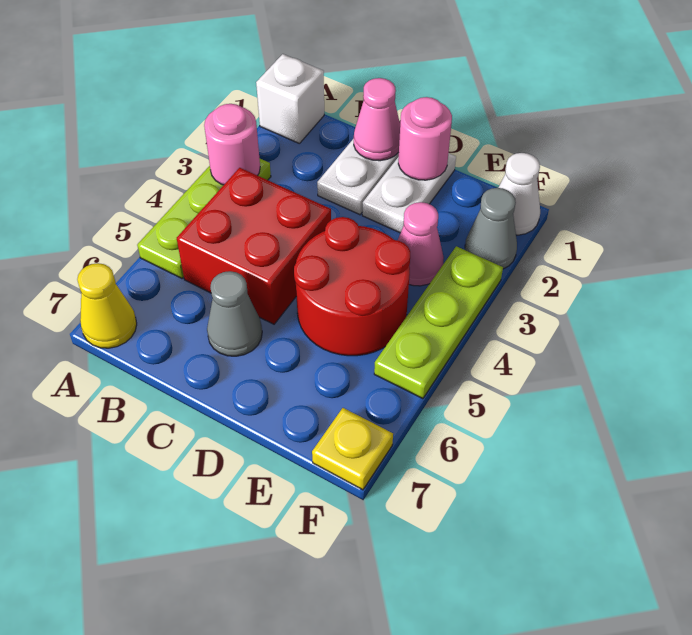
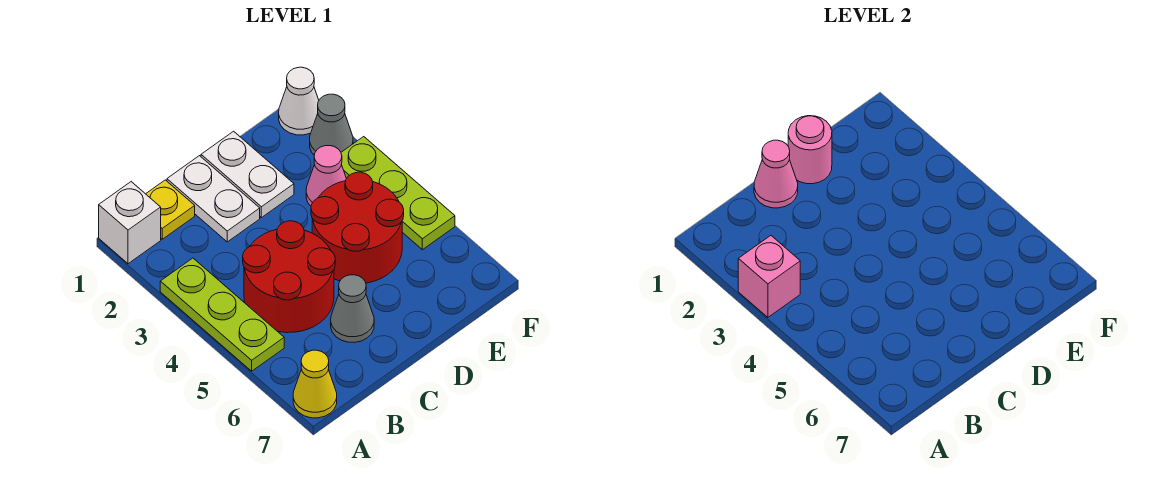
pink 1x1 round brick [204,104,260,185] -> pink 1x1 brick [738,236,800,317]
red 2x2 brick [177,168,331,324] -> red 2x2 round brick [243,221,335,333]
yellow 1x1 plate [312,408,393,490] -> yellow 1x1 plate moved to [146,180,195,239]

